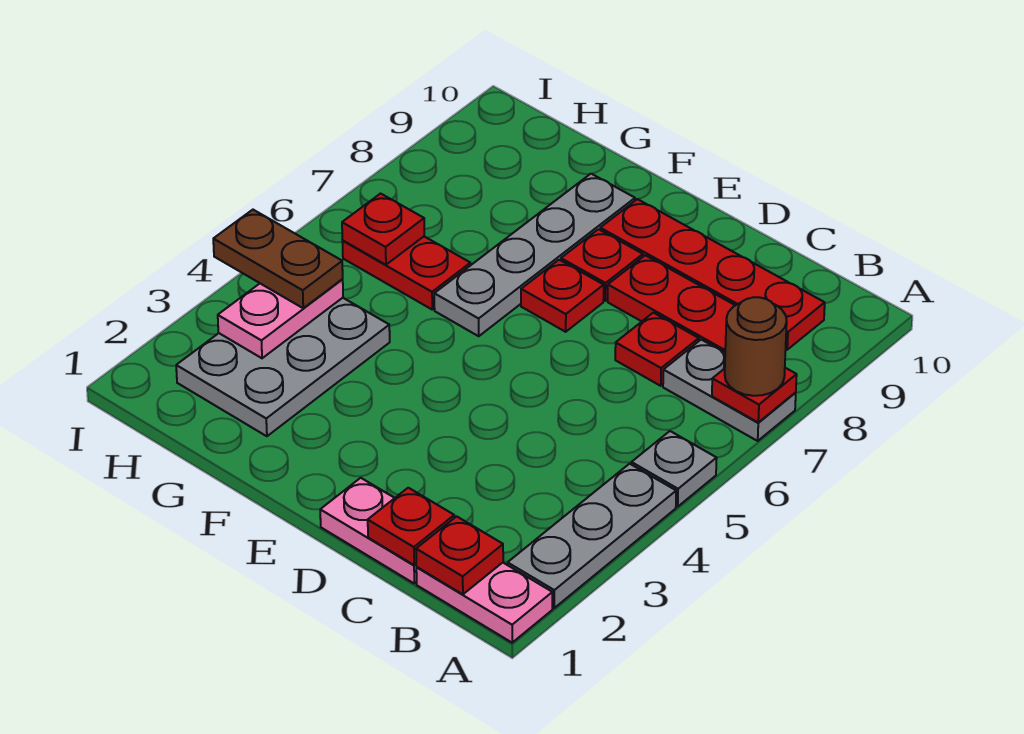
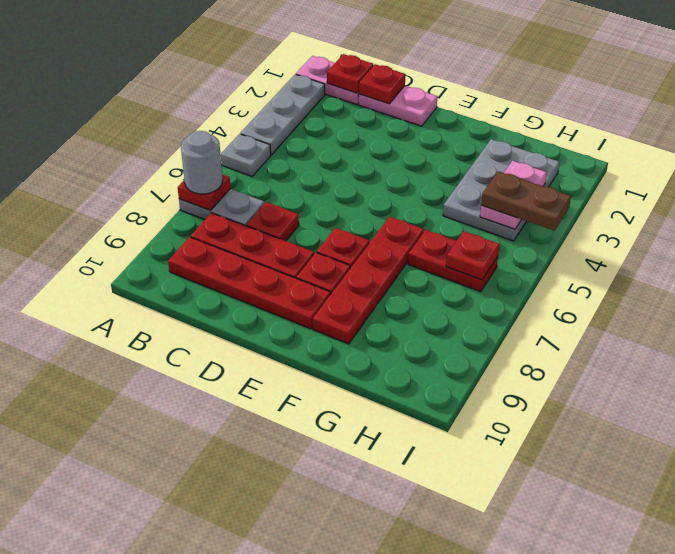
brown 1x1 round brick [725,297,787,396] -> grey 1x1 round brick [181,131,222,194]
grey 1x4 plate [434,174,635,336] -> red 1x4 plate [313,217,424,344]

